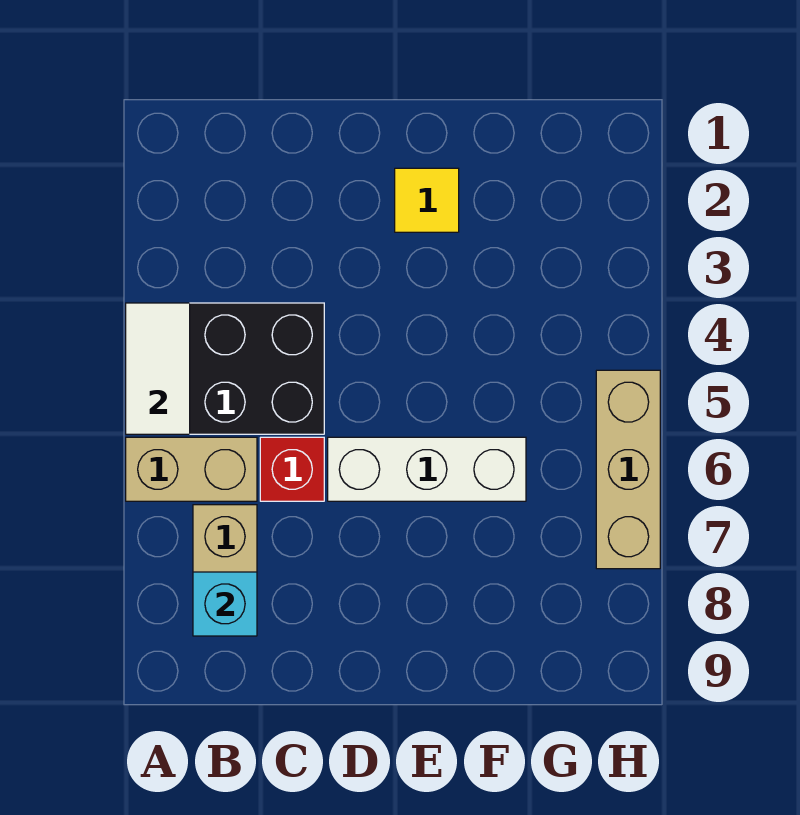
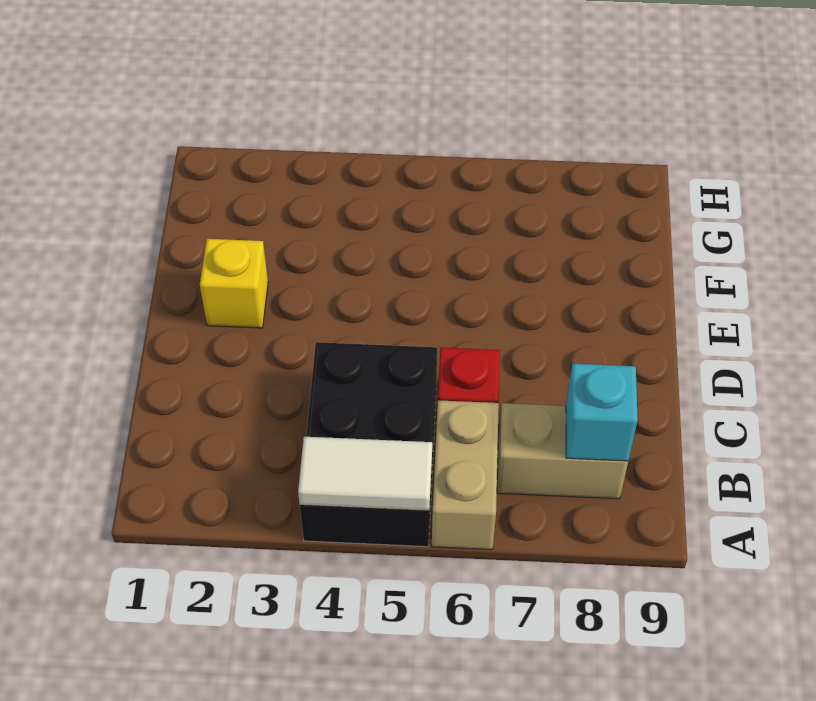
white 1x3 brick [328,437,526,501] -> none
yellow 1x1 tile [395,168,459,232] -> yellow 1x1 brick [200,239,268,328]
tan 1x3 brick [596,370,660,569] -> none

